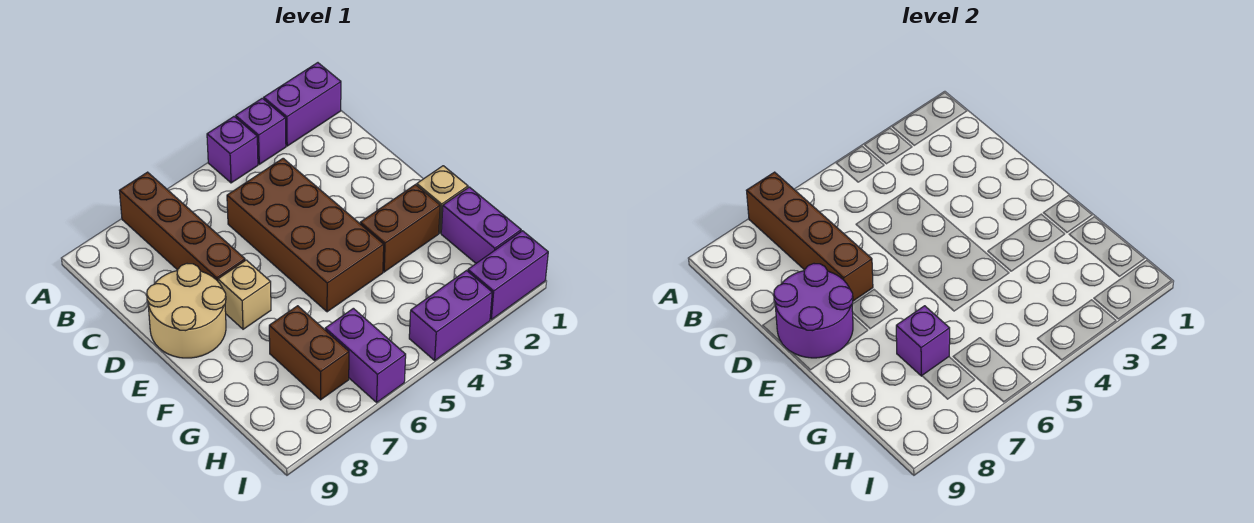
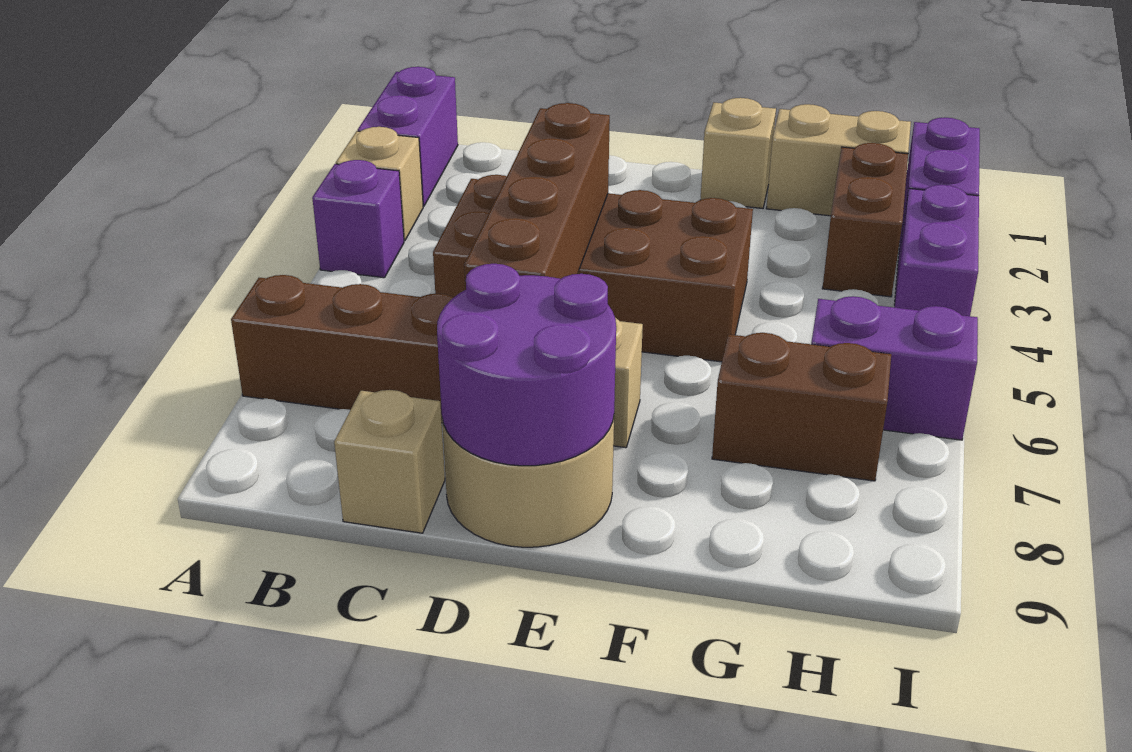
purple 1x1 brick [236,98,286,164] -> tan 1x1 brick [336,127,423,241]
brown 1x4 brick [747,172,873,301] -> brown 1x4 brick turned to [464,103,610,290]
none -> tan 1x1 brick [334,390,445,533]
brown 1x2 brick [360,185,440,272] -> brown 1x2 brick moved to [822,143,908,297]
purple 1x2 brick [441,187,521,263] -> tan 1x2 brick [766,104,911,216]
purple 1x1 brick [896,306,950,376] -> none

